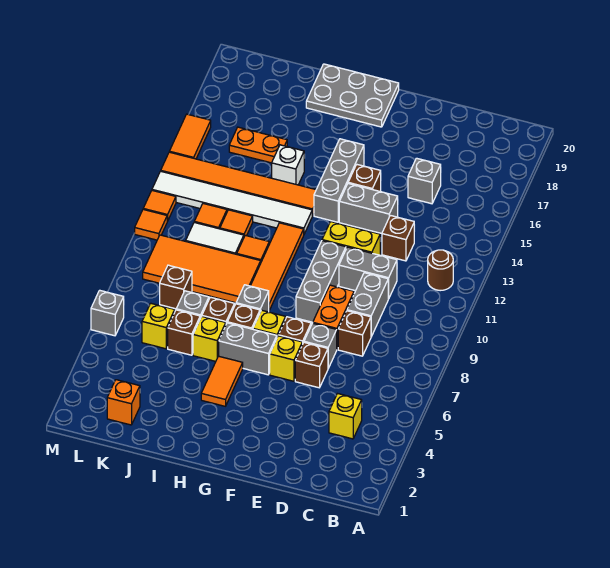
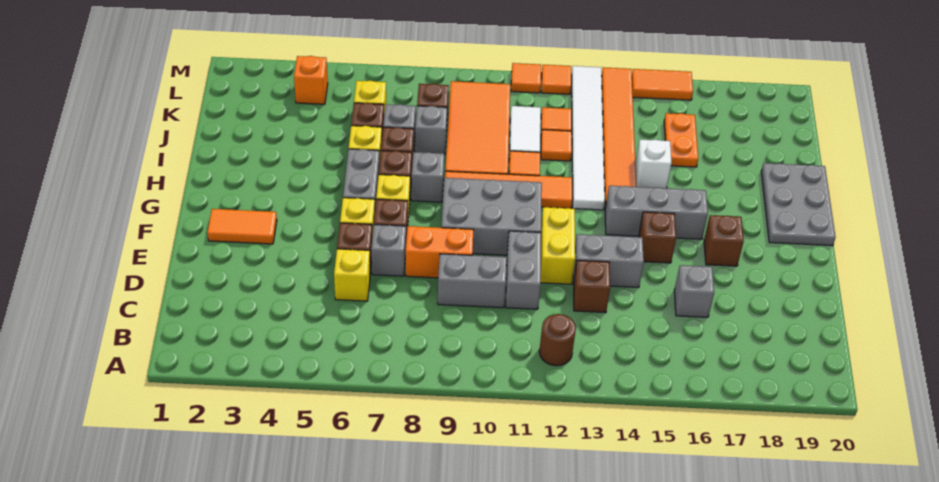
yellow 1x1 brick [329,394,362,439] -> yellow 1x1 brick moved to [334,249,370,301]
brown 1x1 brick [338,311,371,356] -> brown 1x1 brick moved to [704,215,744,266]
grey 1x2 brick [339,183,398,233] -> grey 1x2 brick turned to [573,234,644,287]
grey 1x3 brick [296,241,346,322] -> grey 2x3 brick [441,178,542,255]
orange 1x2 tile [201,356,243,406] -> orange 1x2 tile moved to [207,209,277,244]
orange 1x1 brick [107,380,140,425] -> orange 1x1 brick moved to [294,56,328,104]
grey 1x1 brick [91,290,124,336] -> grey 1x1 brick moved to [415,106,447,155]

